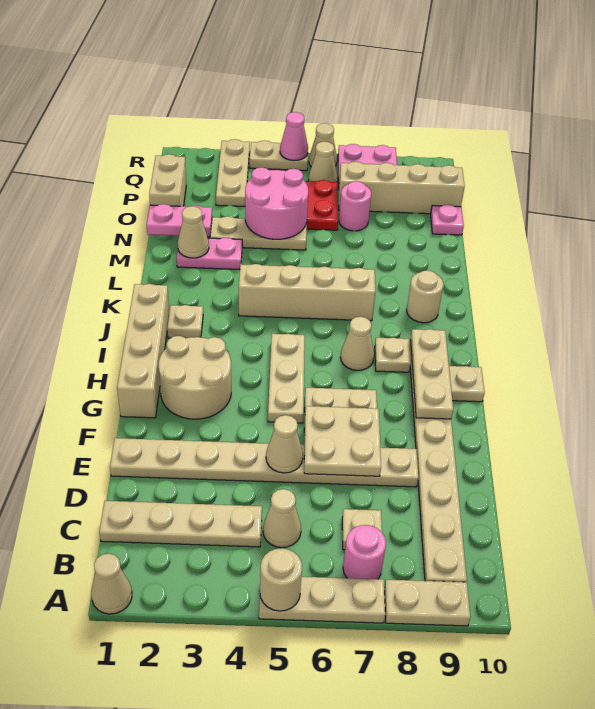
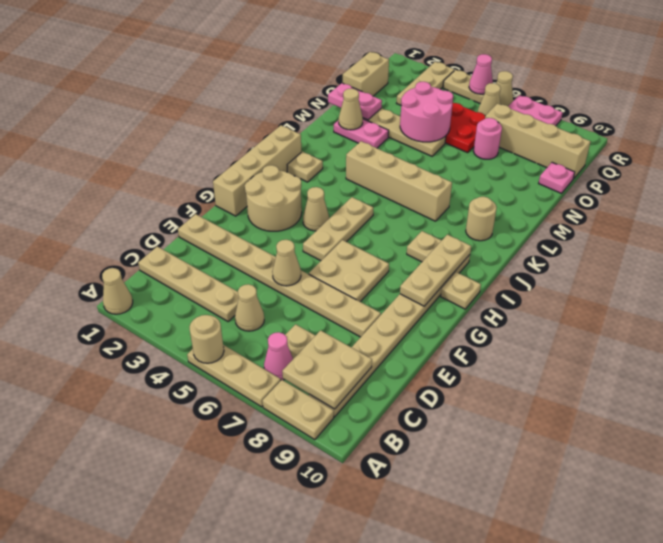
pink 1x1 round brick [343,525,386,579] -> pink 1x1 cone [264,332,293,380]
tan 2x2 plate [304,406,381,476] -> tan 2x2 plate moved to [282,330,372,409]
tan 1x1 cone [341,317,374,370] -> tan 1x1 cone moved to [303,187,329,231]

